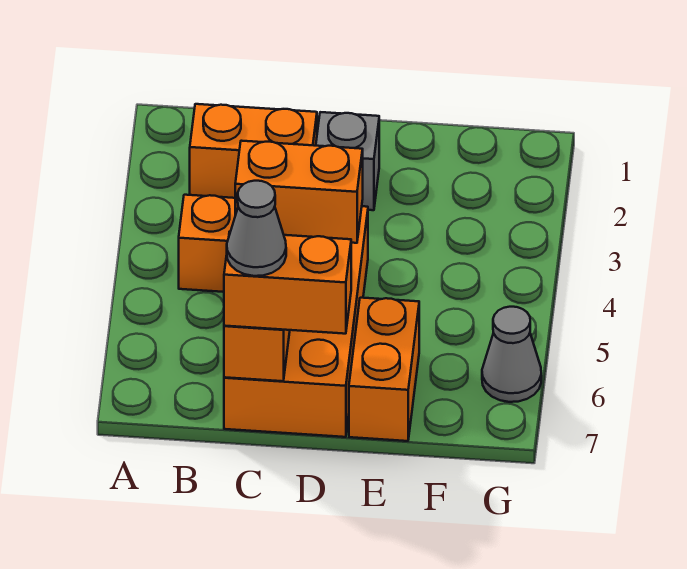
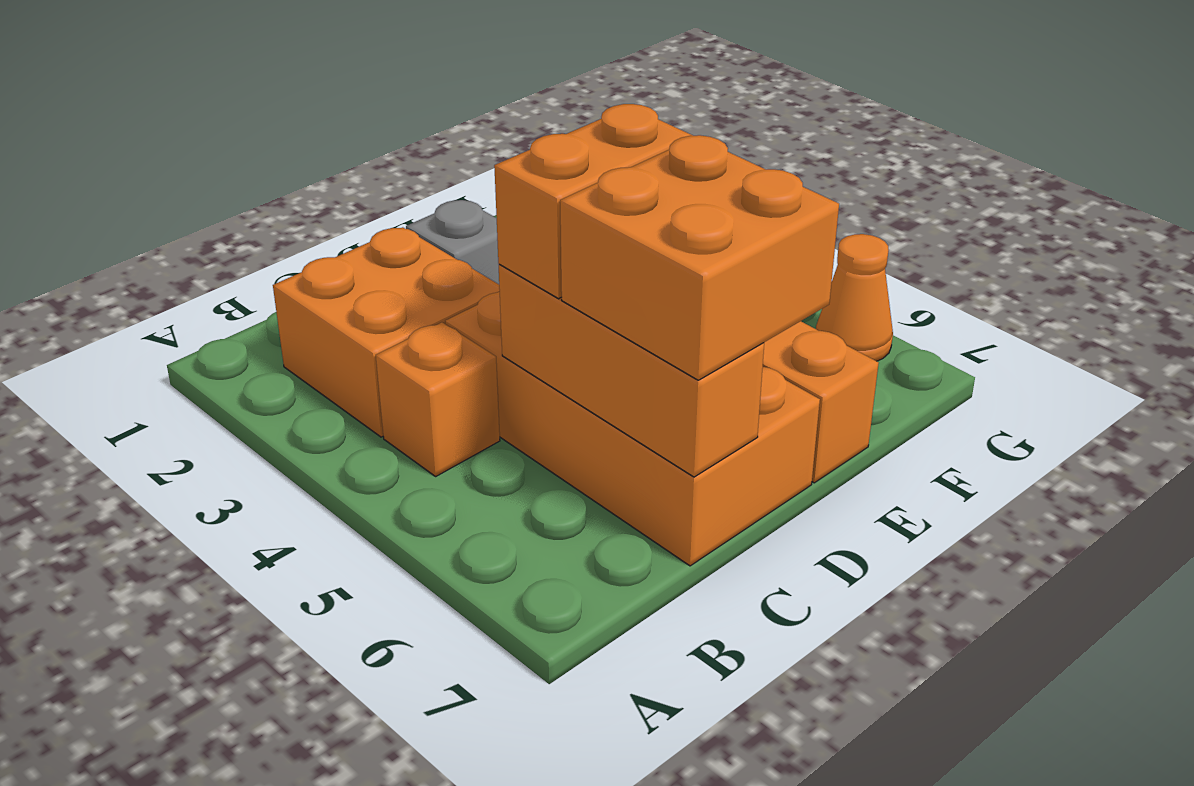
orange 1x2 brick [190,104,317,198] -> orange 2x2 brick [273,227,500,437]
orange 1x2 brick [224,232,351,334] -> orange 2x2 brick [560,135,839,380]
grey 1x1 cone [227,181,286,276] -> none
grey 1x1 cone [482,307,541,402] -> orange 1x1 cone [816,234,893,361]

